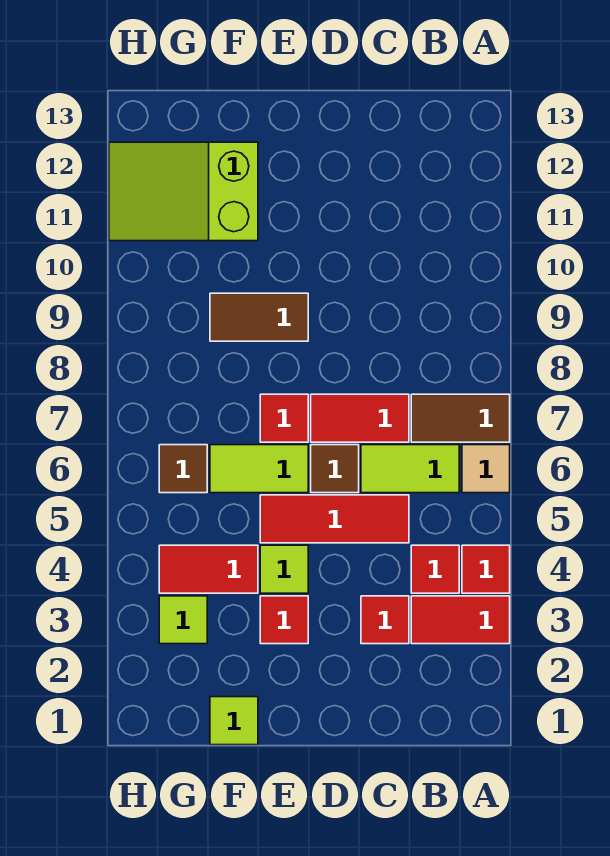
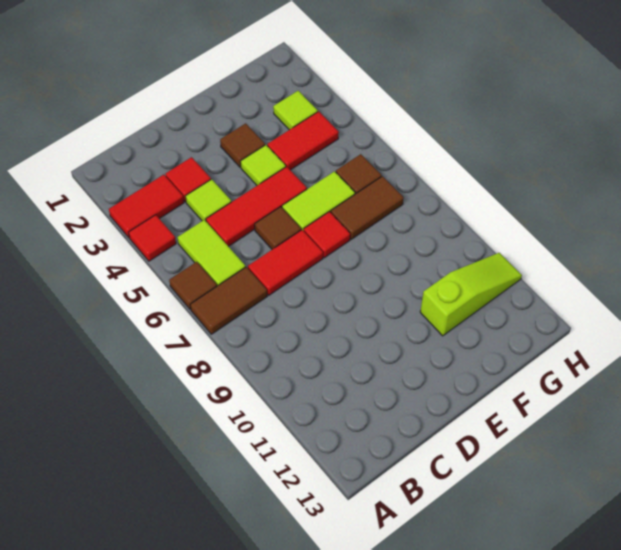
tan 1x1 tile [462,445,510,493] -> brown 1x1 tile [169,262,217,309]
red 1x1 tile [411,545,459,593] -> none
lime 1x2 tile [361,445,459,493] -> lime 1x2 tile turned to [177,220,245,286]
red 1x1 tile [260,596,308,644] -> brown 1x1 tile [220,123,265,167]
brown 1x2 tile [210,293,308,341] -> brown 1x2 tile moved to [331,176,404,239]
lime 1x1 tile [210,697,258,745] -> lime 1x1 tile moved to [185,179,231,221]
lime 2x3 slope [109,142,258,241] -> lime 1x3 slope [420,253,522,336]

